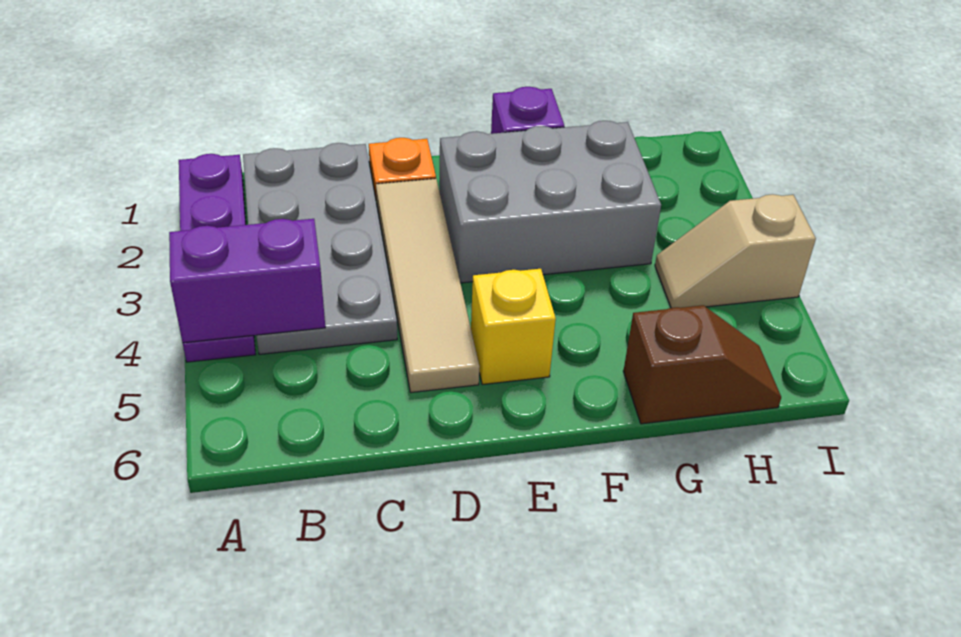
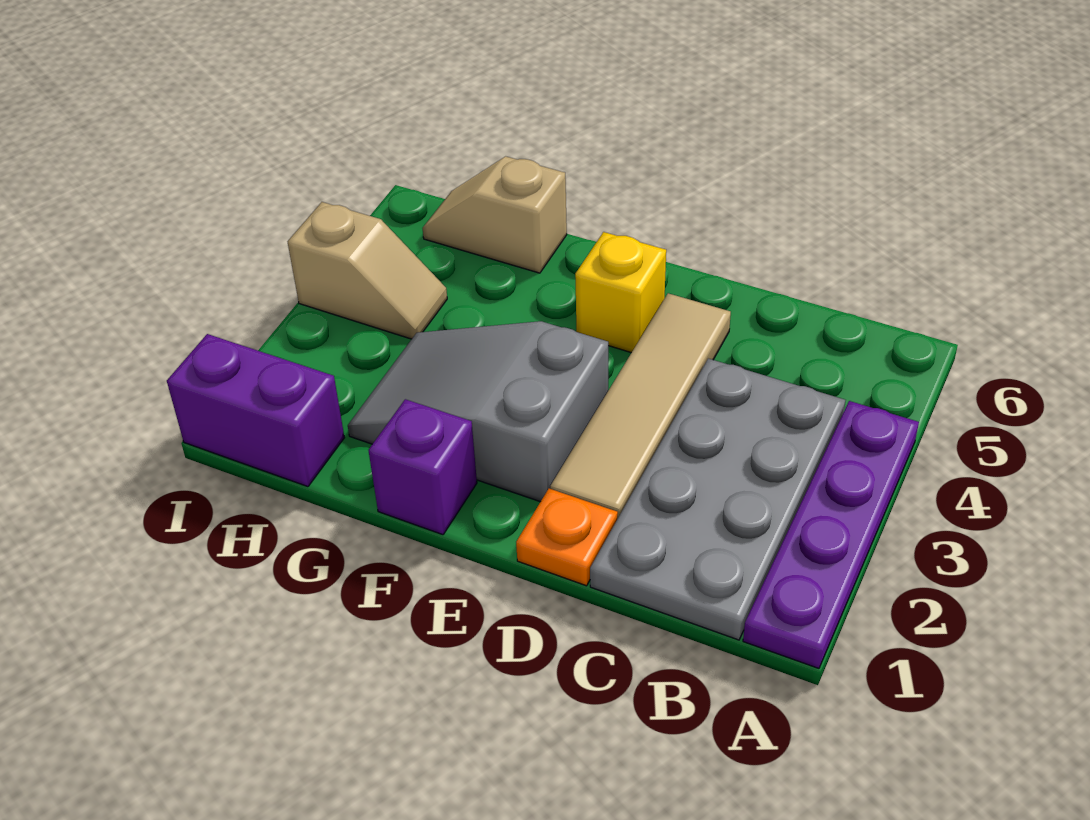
purple 1x2 brick [169,219,325,343] -> purple 1x2 brick moved to [167,334,344,487]
grey 2x3 brick [439,121,661,283] -> grey 2x3 slope [348,321,608,502]
brown 1x2 slope [623,305,781,424] -> tan 1x2 slope [423,156,567,273]

